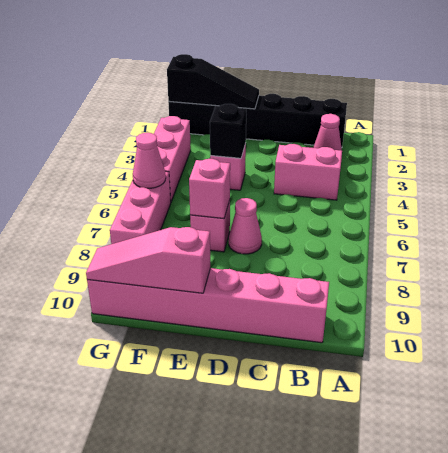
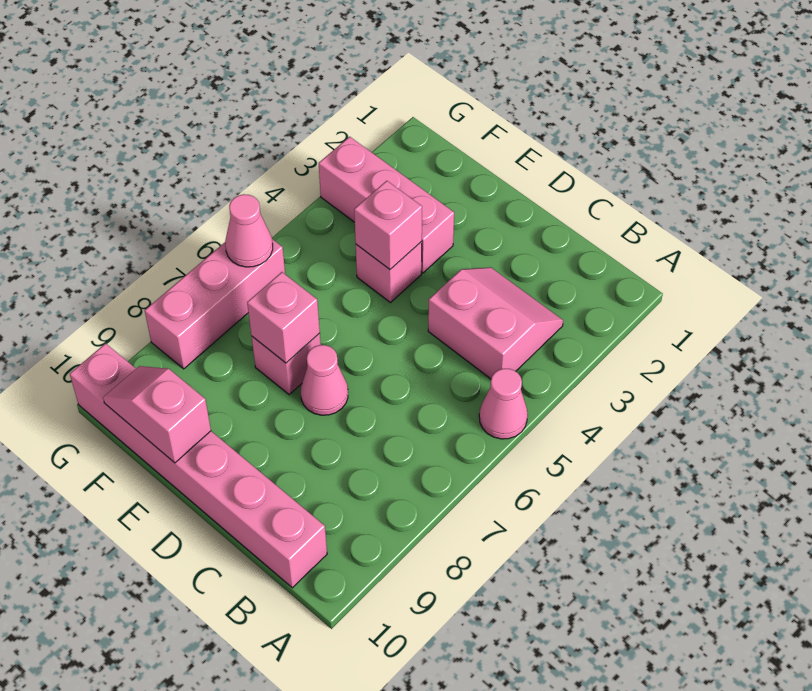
black 1x6 brick [168,94,347,148] -> none
pink 1x1 cone [313,114,342,151] -> pink 1x1 cone moved to [479,369,528,439]
black 1x3 slope [167,54,259,109] -> none
black 1x1 brick [210,104,246,158] -> pink 1x1 brick [354,181,422,269]
pink 1x3 slope [86,227,210,293] -> pink 1x2 slope [103,366,211,463]
pink 1x3 brick [154,116,191,202] -> pink 1x3 brick turned to [319,137,454,273]

